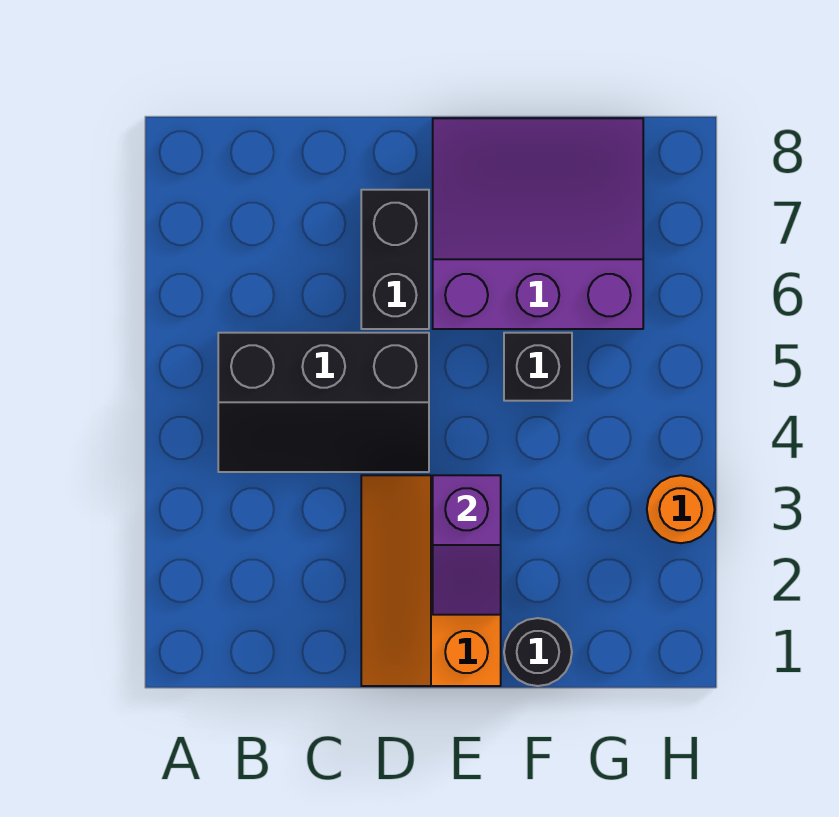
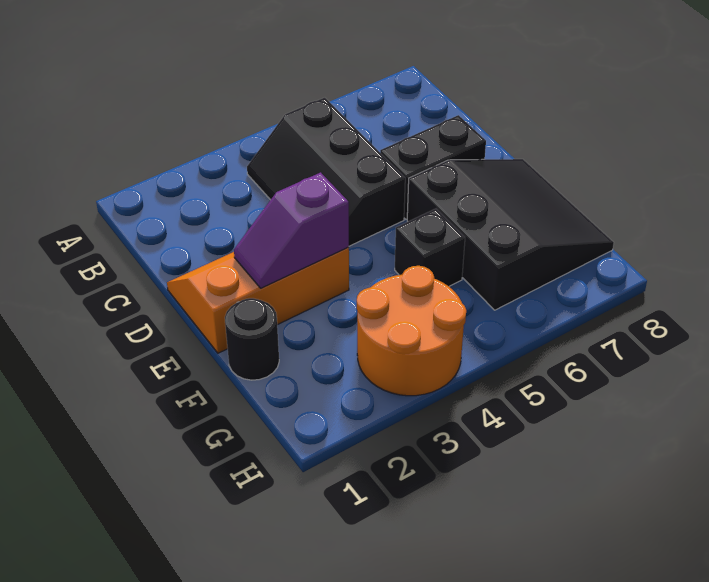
purple 3x3 slope [433,118,643,329] -> black 3x3 slope [407,159,614,310]
orange 1x1 round brick [647,475,715,543] -> orange 2x2 round brick [357,266,466,396]

